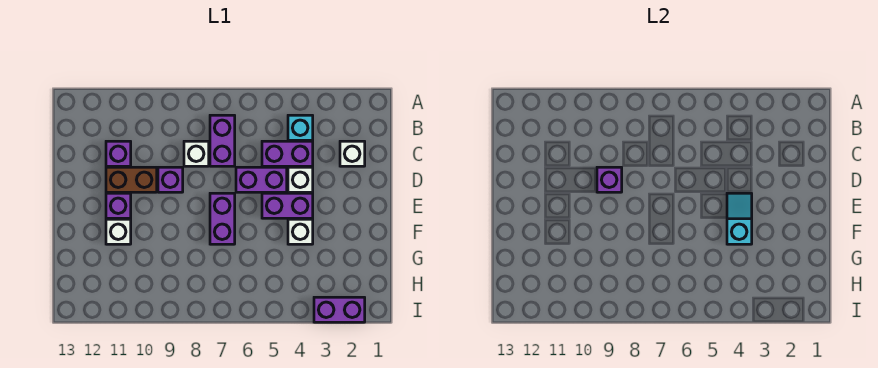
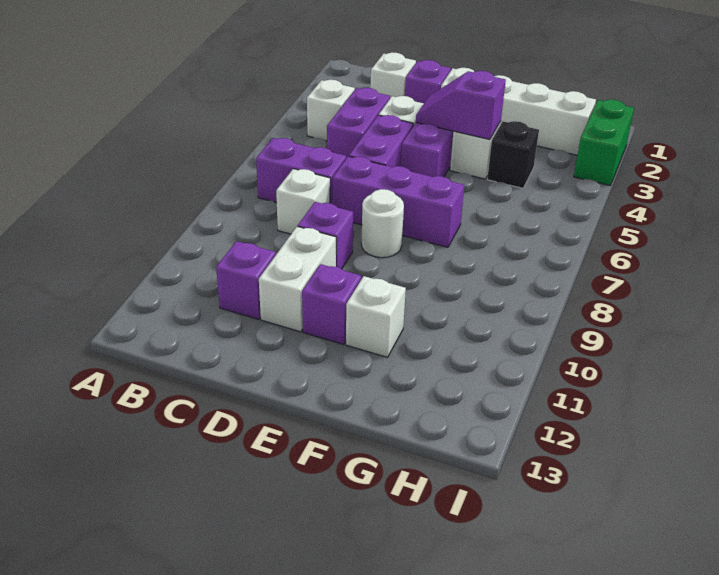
cyan 1x1 brick [288,115,313,140] -> white 1x1 brick [307,80,355,141]
purple 1x1 brick [597,167,622,192] -> purple 1x1 brick moved to [405,60,451,103]
brown 1x2 brick [106,167,157,192] -> white 1x2 brick [259,226,336,332]
none -> white 1x4 brick [441,68,596,155]
cyan 1x2 slope [727,193,752,244] -> purple 1x2 slope [416,71,506,140]
purple 1x2 brick [210,193,235,244] -> purple 1x3 brick [333,156,464,247]
none -> white 1x1 round brick [361,189,404,258]
none -> black 1x1 brick [487,121,539,188]
purple 1x2 brick [314,297,365,322] -> green 1x2 brick [574,99,634,185]

